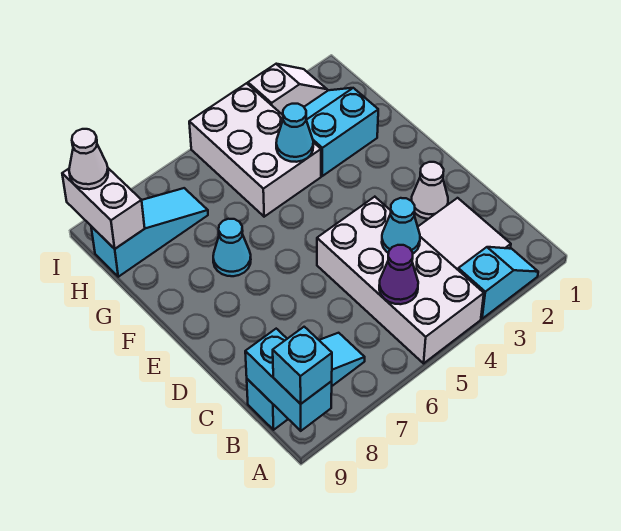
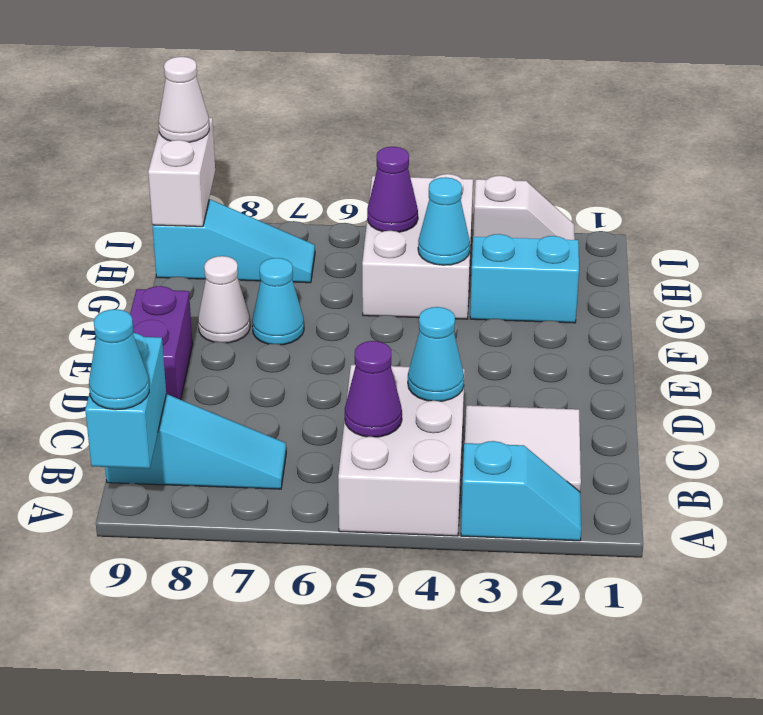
white 2x4 brick [317,197,484,363] -> white 2x3 brick [338,365,465,536]
cyan 1x1 brick [273,327,332,404] -> cyan 1x1 cone [89,309,149,410]
white 1x1 cone [412,162,448,219] -> white 1x1 cone moved to [198,256,250,343]
none -> purple 1x2 brick [130,286,192,400]
none -> purple 1x1 cone [367,147,418,232]

